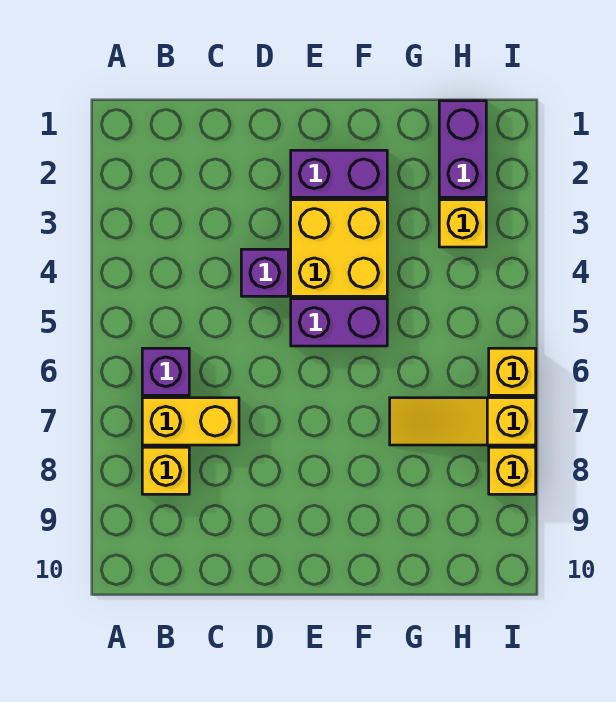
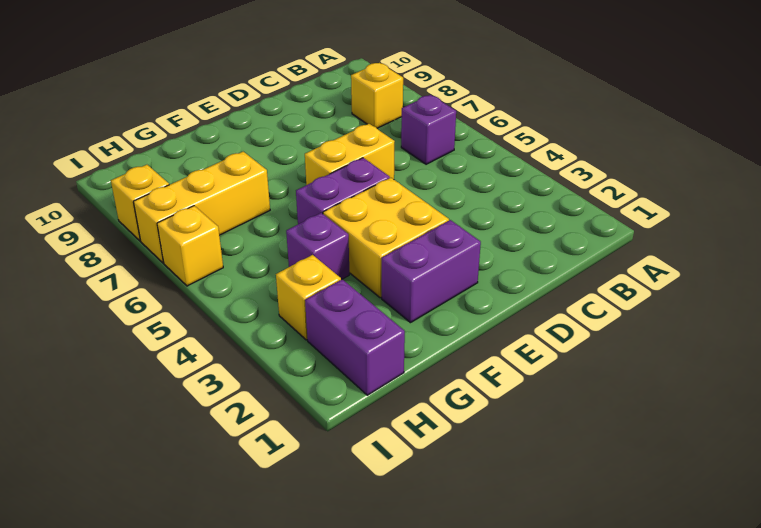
yellow 1x2 brick [142,398,239,445] -> yellow 1x2 brick moved to [305,124,395,185]
purple 1x1 brick [241,249,288,296] -> purple 1x1 brick moved to [286,213,349,280]
yellow 1x3 slope [390,398,536,445] -> yellow 1x3 brick [133,152,270,263]

